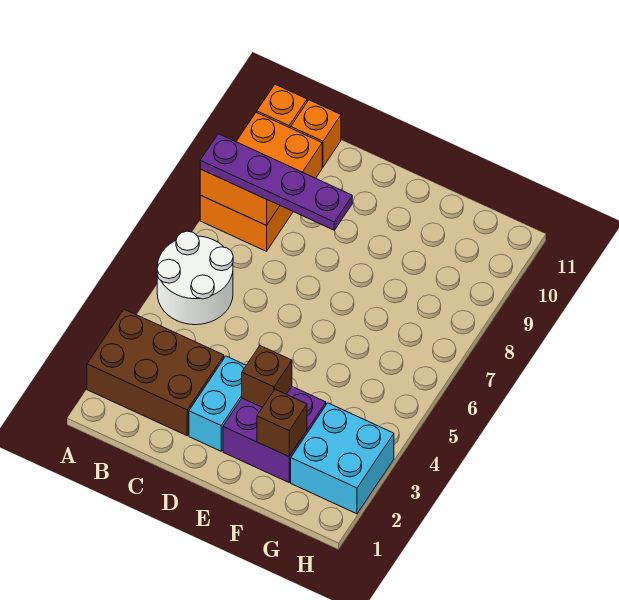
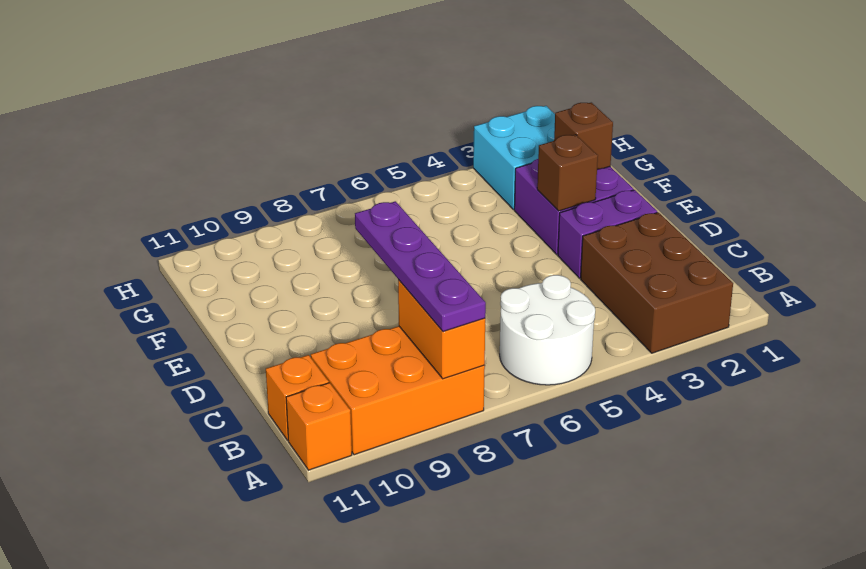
cyan 1x2 brick [189,356,246,451] -> purple 1x2 brick [558,190,657,278]

